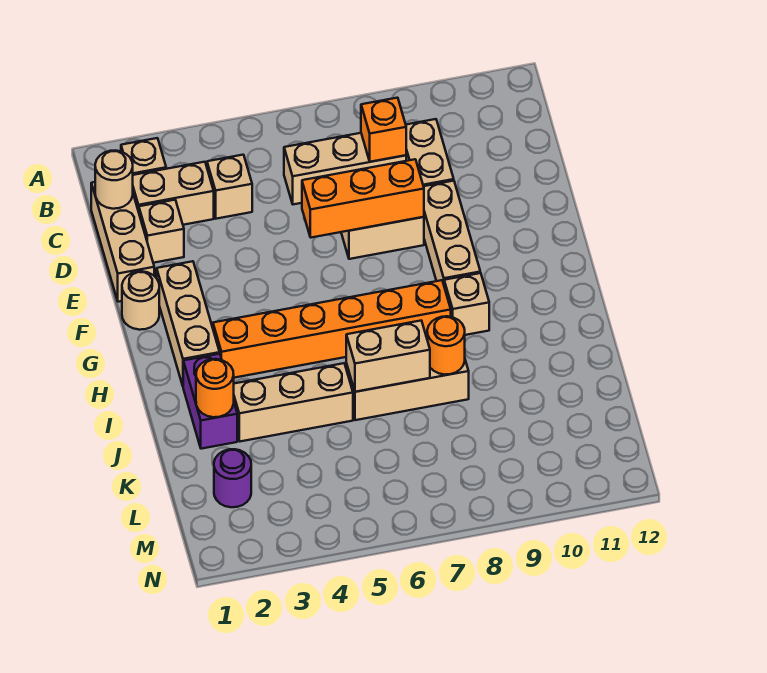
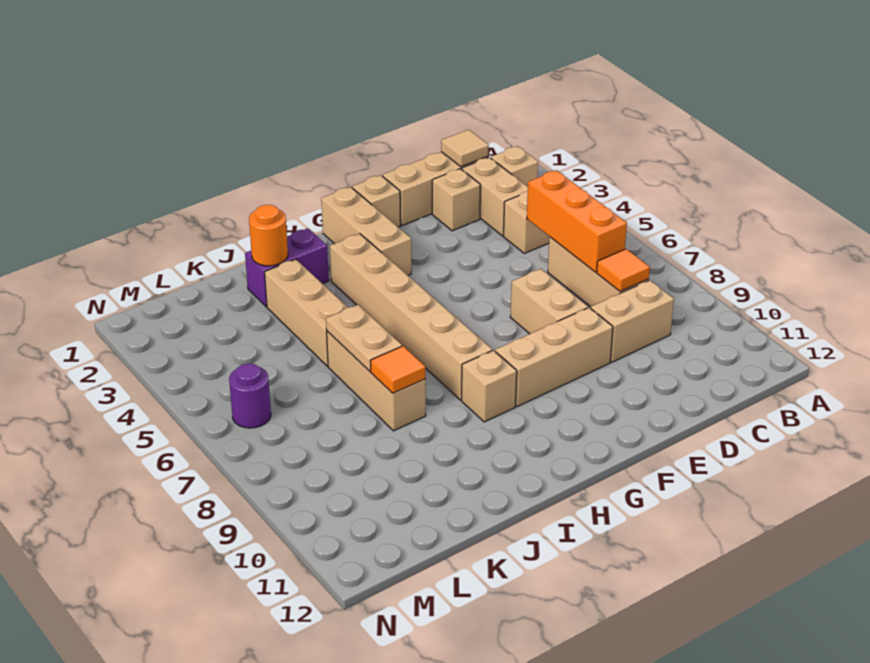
tan 1x1 round brick [95,150,133,209] -> tan 1x1 tile [441,130,489,167]
orange 1x1 brick [361,98,406,162] -> orange 1x1 tile [597,249,650,292]
orange 1x3 brick [302,159,424,238] -> orange 1x3 brick moved to [527,170,627,272]
tan 1x1 round brick [122,271,159,330] -> tan 1x1 brick [352,175,401,227]
tan 1x3 brick [157,261,220,386] -> tan 1x3 brick turned to [321,187,411,275]
orange 1x6 brick [213,280,451,378] -> tan 1x6 brick [330,234,492,400]
tan 1x2 brick [346,321,430,392] -> tan 1x2 plate [326,305,402,371]
orange 1x1 round brick [427,316,465,375] -> orange 1x1 tile [370,346,426,393]
purple 1x1 round brick [214,449,251,507] -> purple 1x1 round brick moved to [229,363,271,428]

